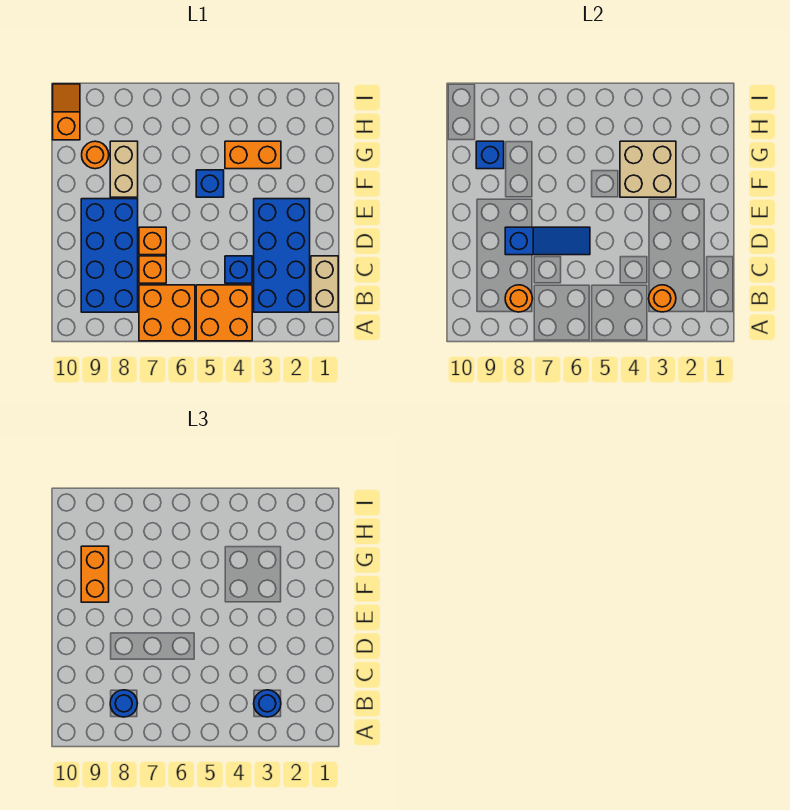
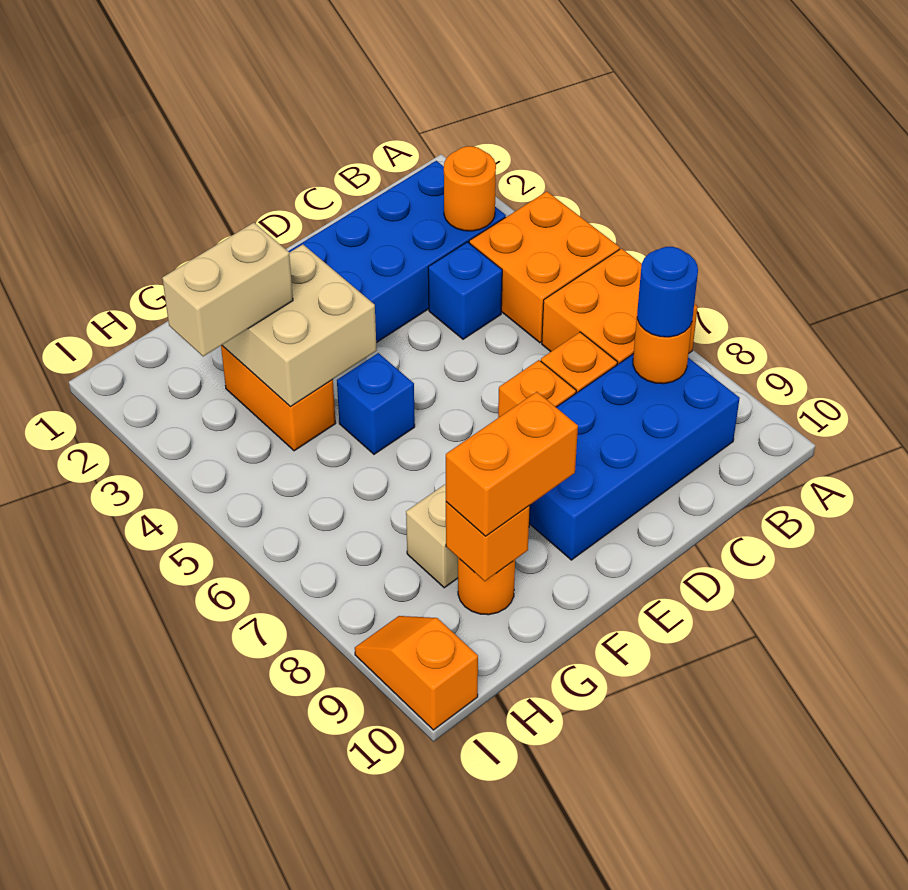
tan 1x2 brick [311,256,338,312] -> tan 1x2 brick moved to [162,223,293,357]
blue 1x1 round brick [254,690,281,717] -> none
blue 1x3 slope [505,227,590,255] -> none
blue 1x1 brick [476,141,504,169] -> orange 1x1 brick [446,502,530,581]
orange 1x2 slope [53,84,80,140] -> orange 1x2 slope turned to [355,616,478,730]

